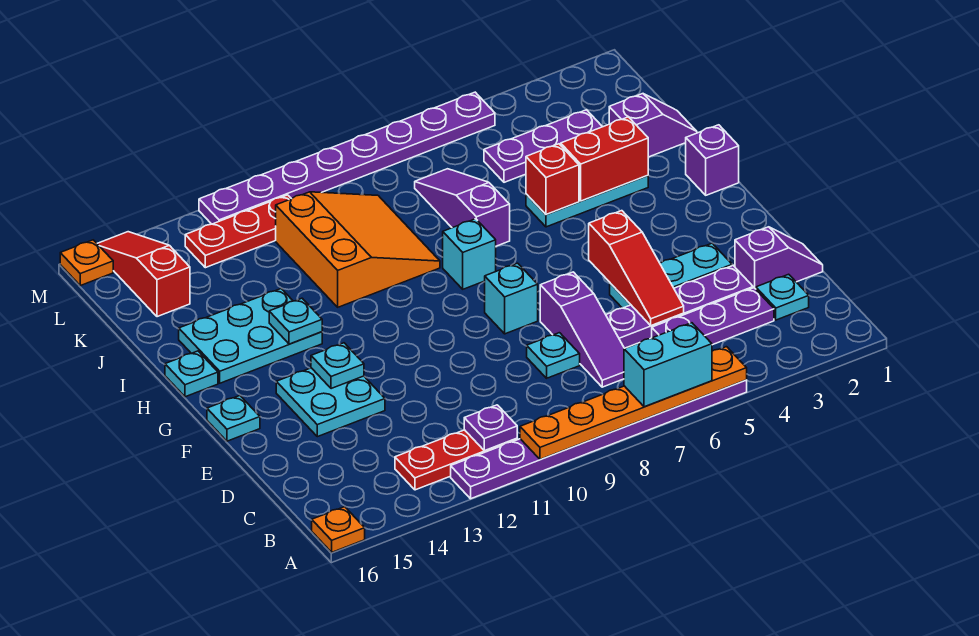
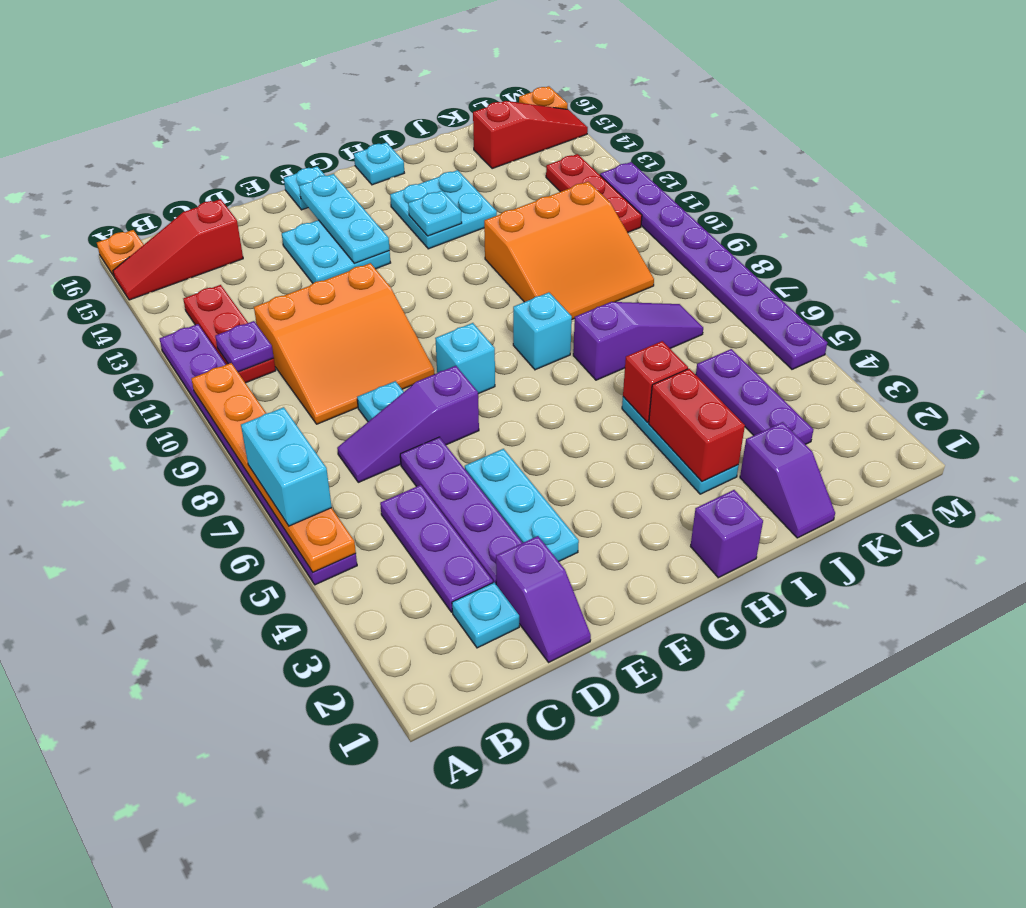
none -> orange 3x3 slope [254,263,434,424]
red 1x3 slope [589,211,684,326] -> red 1x3 slope moved to [113,199,243,300]
cyan 1x1 plate [311,343,364,389] -> cyan 1x3 plate [299,174,390,263]
cyan 2x3 plate [179,289,322,383] -> cyan 2x2 plate [390,170,497,249]

